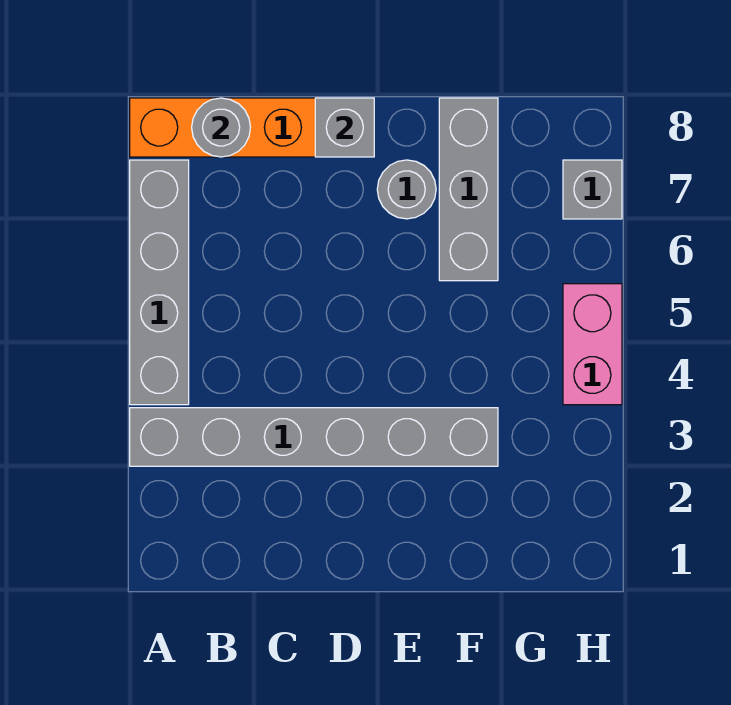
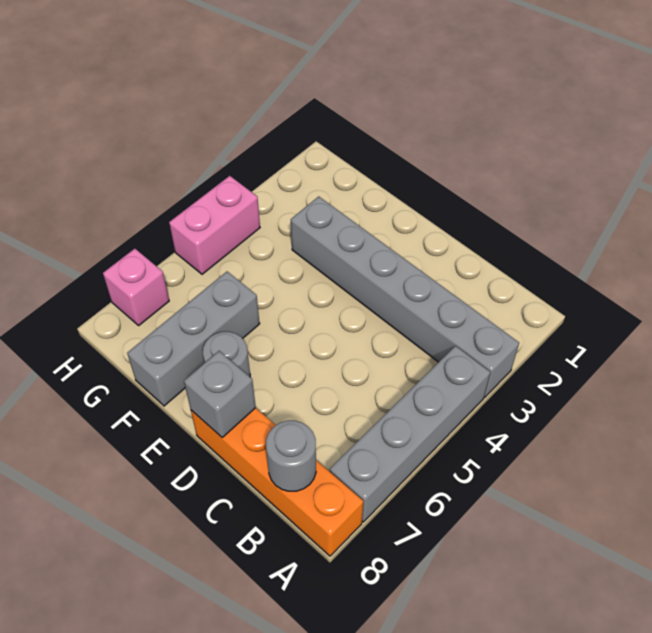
grey 1x1 brick [563,160,622,219] -> pink 1x1 brick [103,249,169,325]

